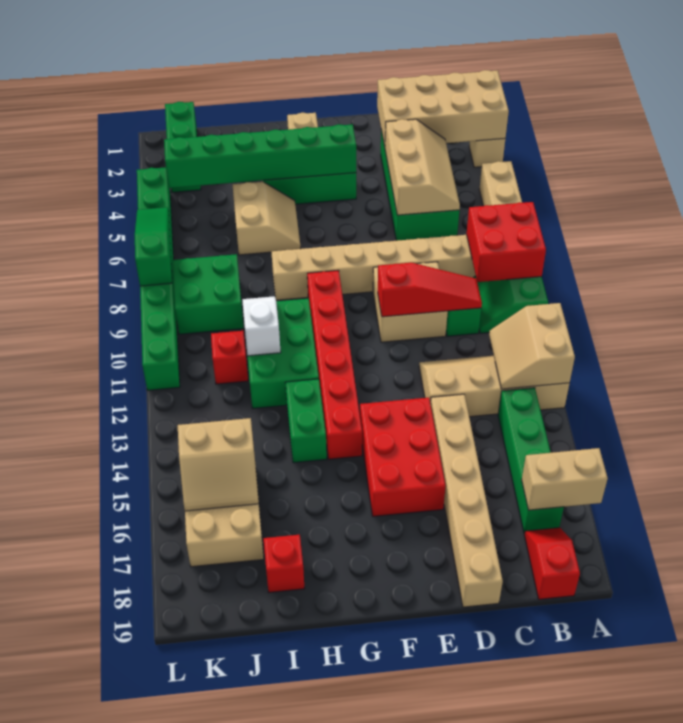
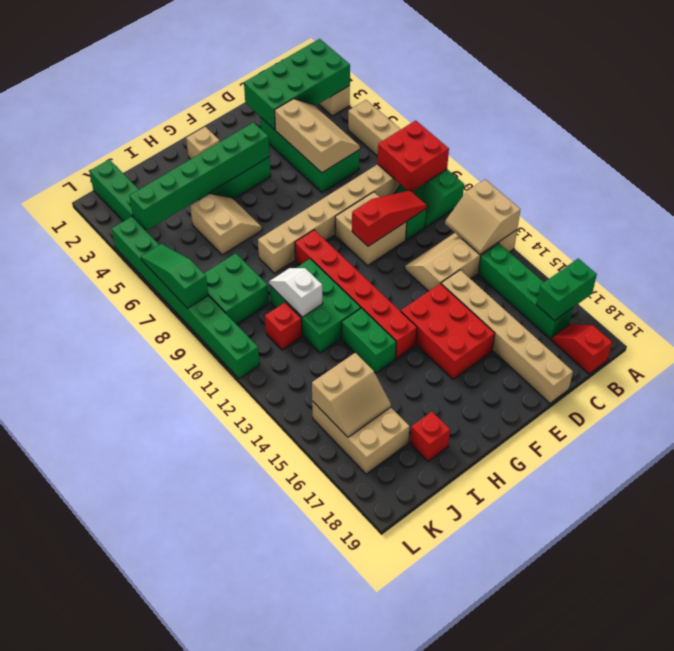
tan 2x4 brick [377,70,509,146] -> green 2x4 brick [244,39,350,130]
tan 1x2 brick [522,448,608,510] -> green 1x2 brick [536,258,597,321]

